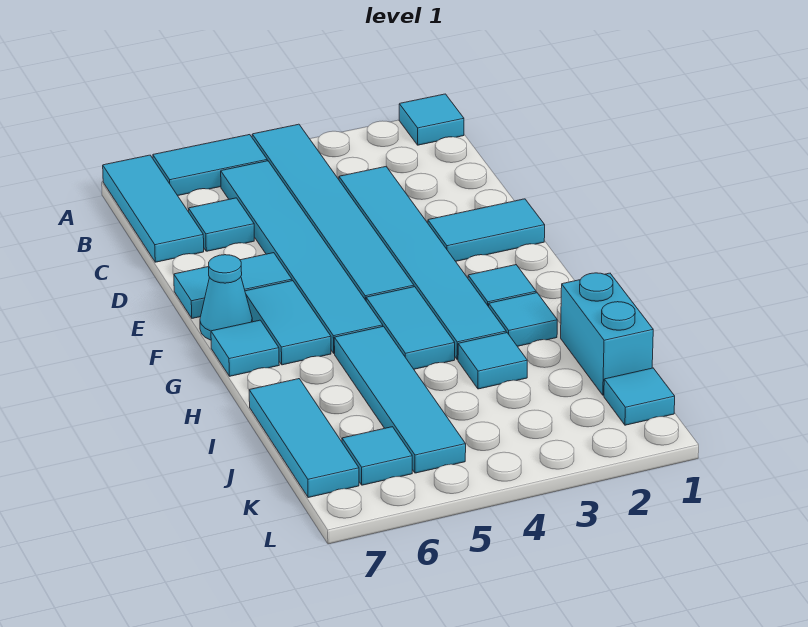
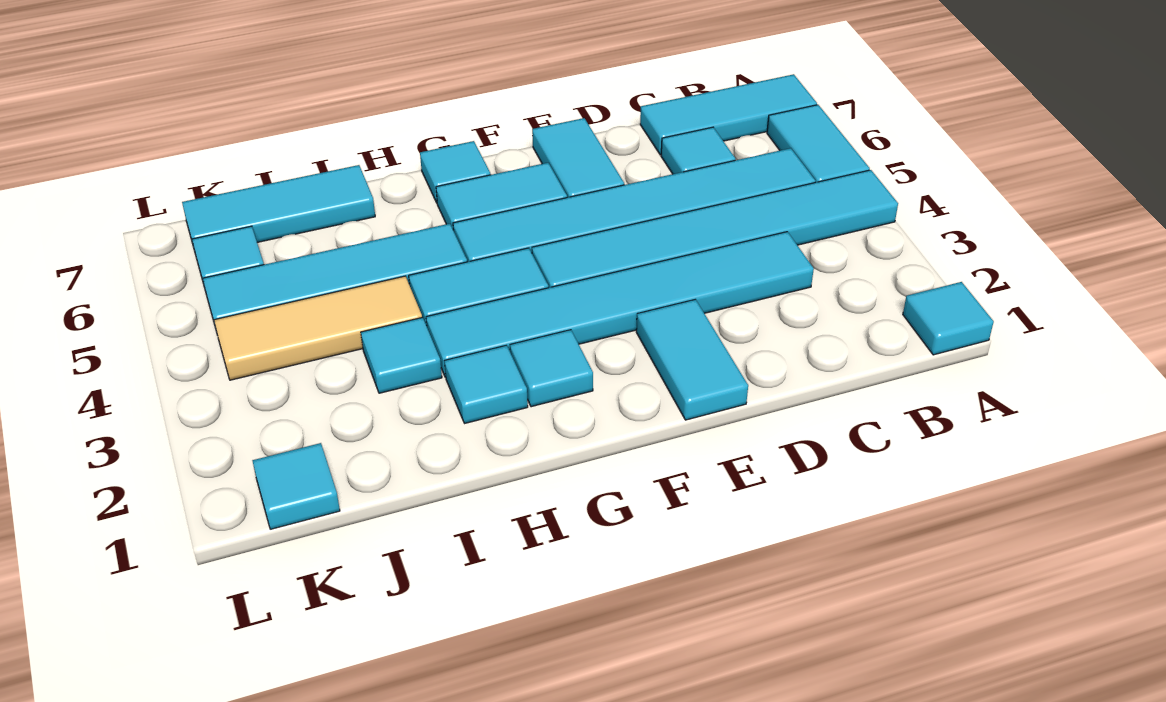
cyan 1x1 cone [200,255,252,340] -> none
cyan 1x2 brick [561,273,653,395] -> none
none -> tan 1x3 tile [214,276,422,380]

